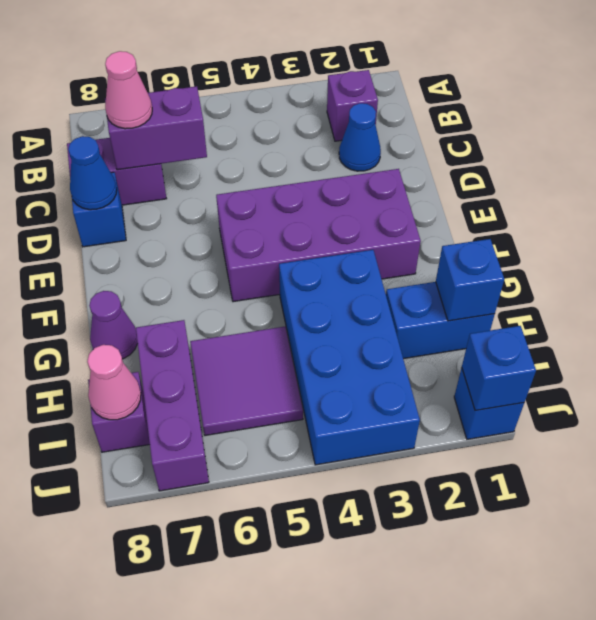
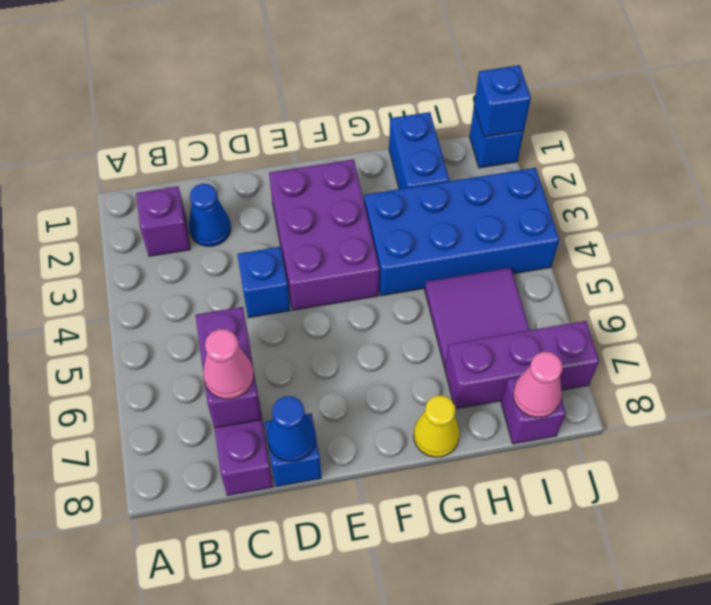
purple 2x4 brick [216,169,421,302] -> purple 2x3 brick [269,159,380,310]
purple 1x1 cone [89,291,138,359] -> yellow 1x1 cone [414,395,460,457]
blue 1x1 brick [436,239,504,321] -> blue 1x1 brick moved to [237,247,290,318]

